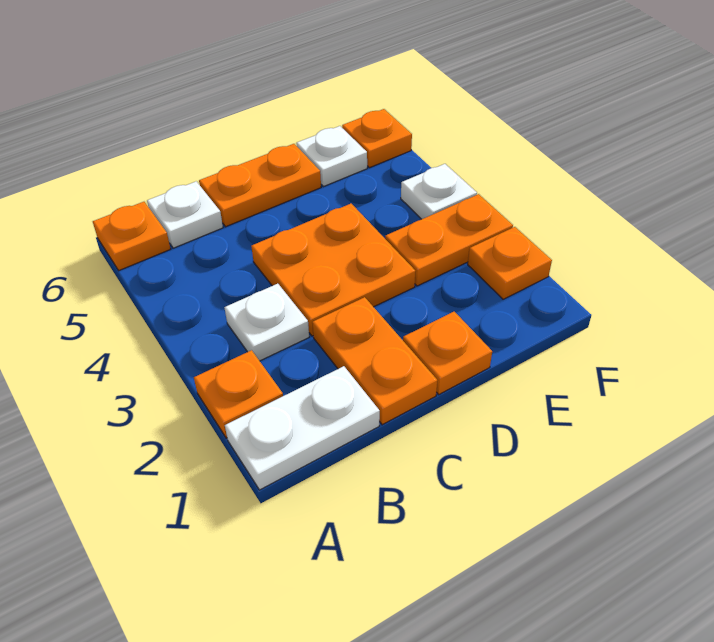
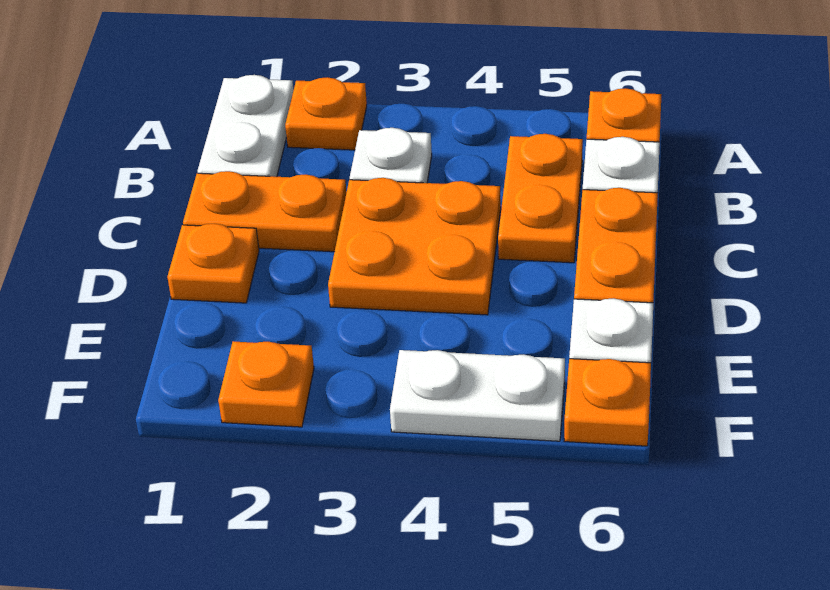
orange 1x2 plate [385,194,513,286] -> orange 1x2 plate moved to [498,134,583,263]
white 1x1 plate [401,164,477,219] -> white 1x2 plate [390,350,565,441]

